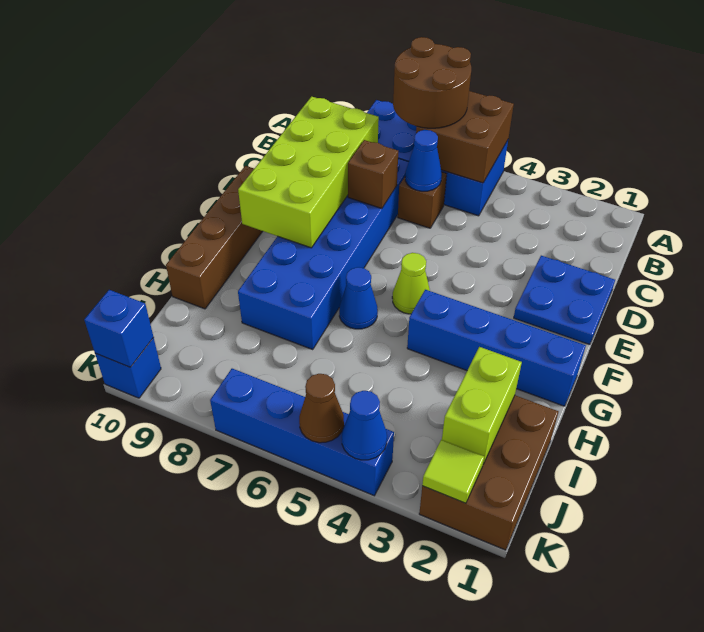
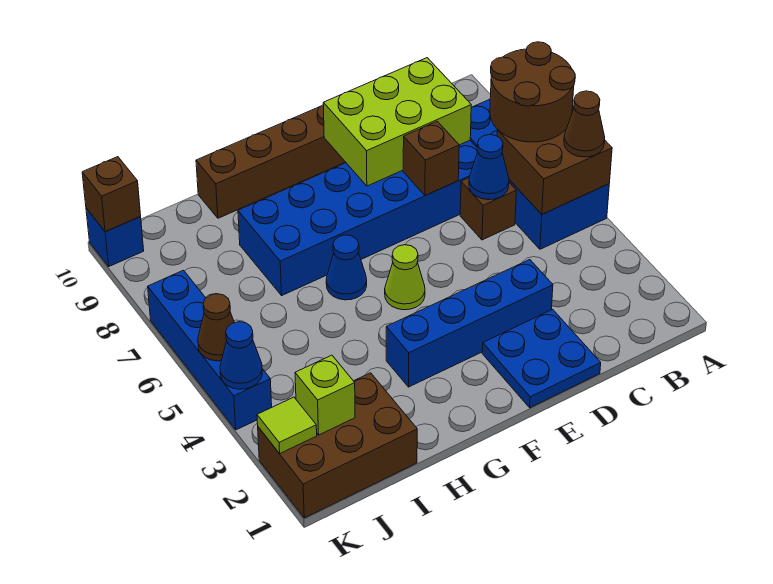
none -> brown 1x1 cone [564,91,605,157]
lime 2x4 brick [238,96,379,248] -> lime 2x3 brick [323,58,471,186]
blue 1x4 brick [407,290,586,406] -> blue 1x4 brick turned to [386,260,553,387]
lime 1x2 brick [442,347,522,464] -> lime 1x1 brick [295,355,355,435]
blue 1x1 brick [84,290,153,367] -> brown 1x1 brick [82,157,141,232]

